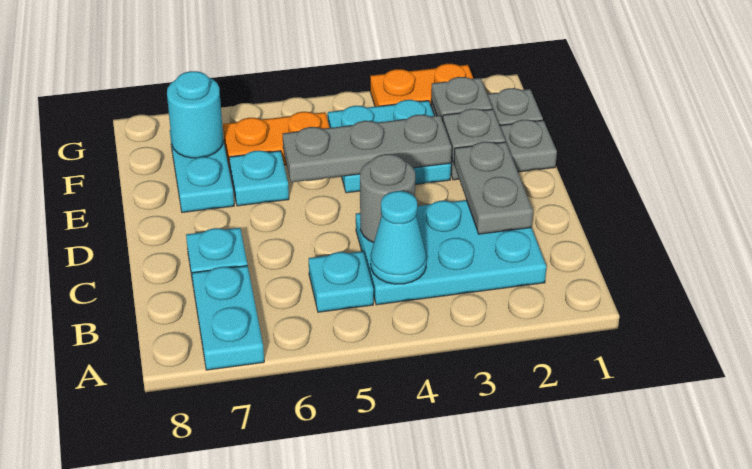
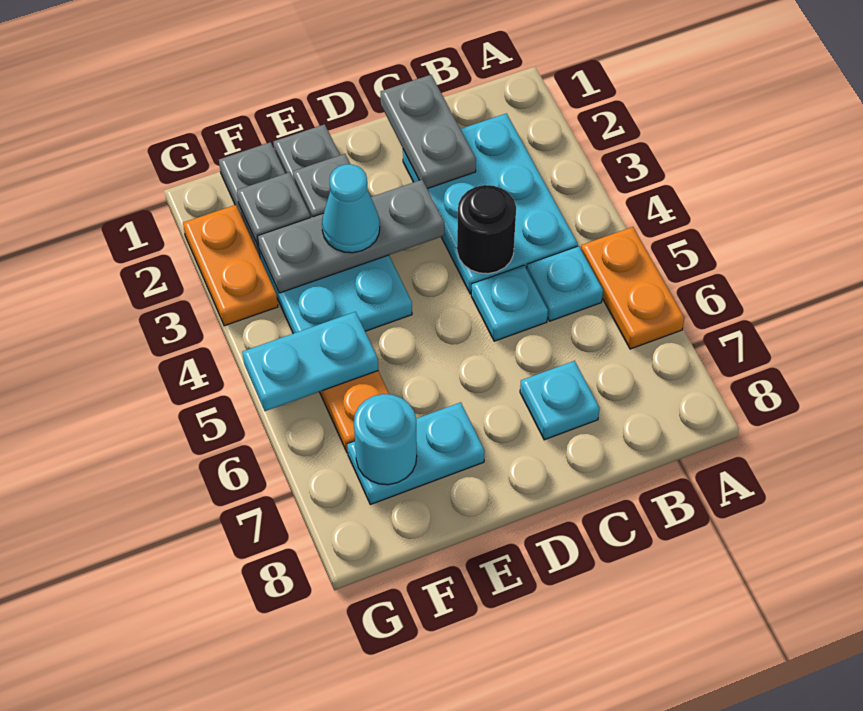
none -> orange 1x2 plate [581,227,684,349]
cyan 1x2 plate [192,266,264,370] -> cyan 1x2 plate moved to [242,312,378,411]
cyan 1x1 cone [371,191,426,284] -> cyan 1x1 cone moved to [322,164,380,253]
grey 1x2 plate [454,142,533,234] -> grey 1x2 plate turned to [381,75,476,189]
grey 1x1 round brick [360,154,415,243] -> black 1x1 round brick [457,185,516,274]
grey 1x3 plate [283,115,452,182] -> grey 1x3 plate turned to [258,180,444,293]
cyan 1x1 plate [229,151,289,206] -> cyan 1x1 plate moved to [471,265,548,341]

